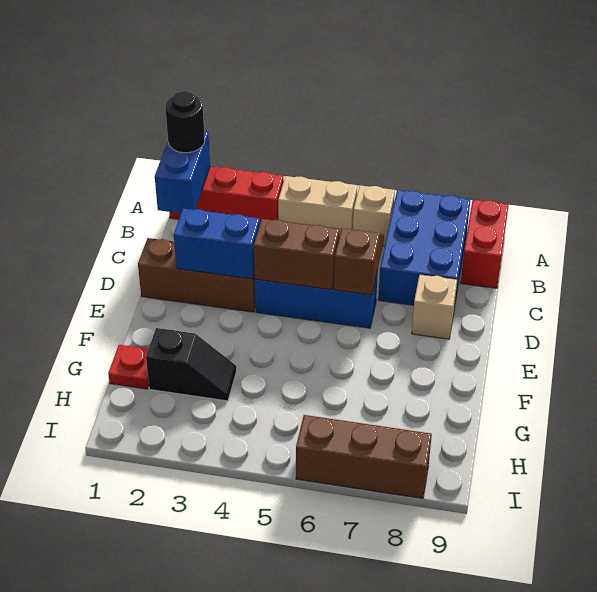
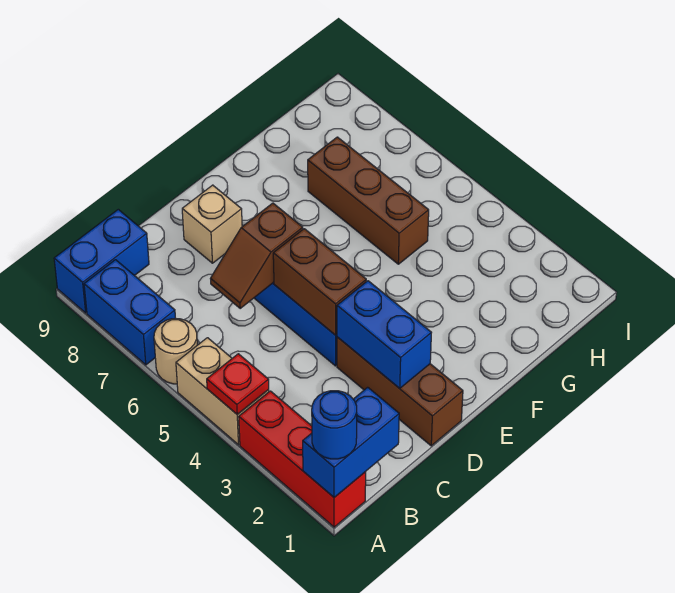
black 1x1 round brick [165,91,205,153] -> blue 1x1 round brick [312,391,357,459]
tan 1x1 brick [353,185,395,246] -> tan 1x1 round brick [154,319,197,384]
blue 2x3 brick [378,190,470,308] -> blue 1x2 brick [84,260,176,365]
red 1x2 brick [461,200,509,288] -> blue 1x2 brick [54,209,149,313]
red 1x1 plate [108,345,149,389] -> red 1x1 plate moved to [207,354,269,414]
black 1x2 slope [146,328,236,401] -> none
brown 1x3 brick [296,415,432,498] -> brown 1x3 brick moved to [308,137,429,264]

